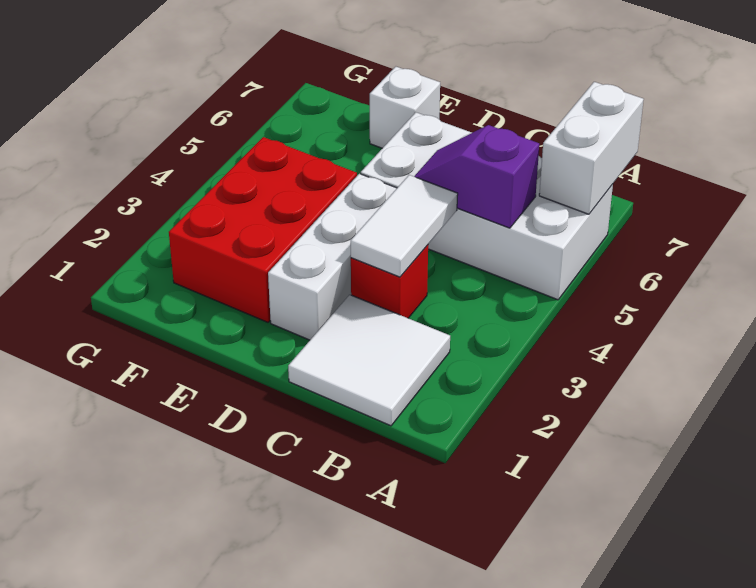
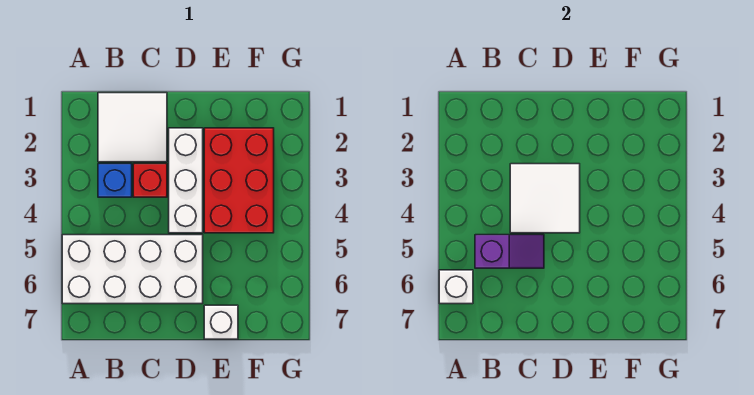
white 1x2 brick [539,82,644,214] -> white 1x1 brick [439,270,473,304]
none -> blue 1x1 brick [98,164,132,197]
white 1x2 tile [351,175,458,277] -> white 2x2 tile [510,164,580,233]

